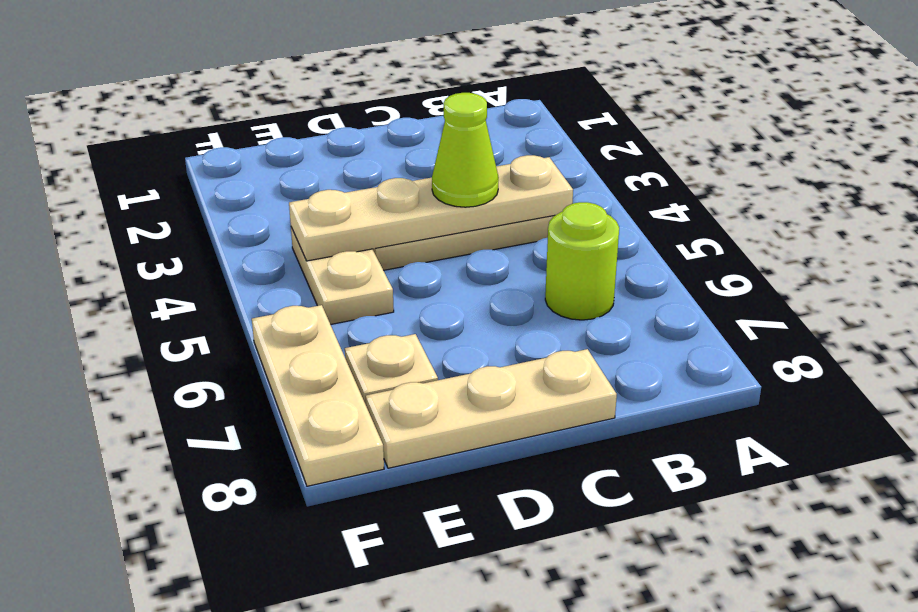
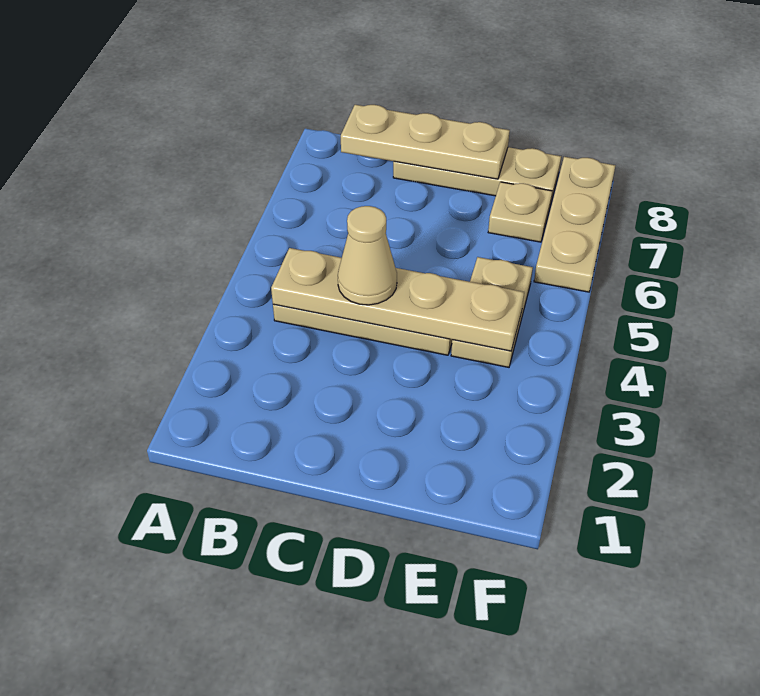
lime 1x1 round brick [545,202,619,320] -> none
none -> tan 1x3 plate [341,105,510,179]
lime 1x1 cone [432,93,499,207] -> tan 1x1 cone [338,206,397,305]

